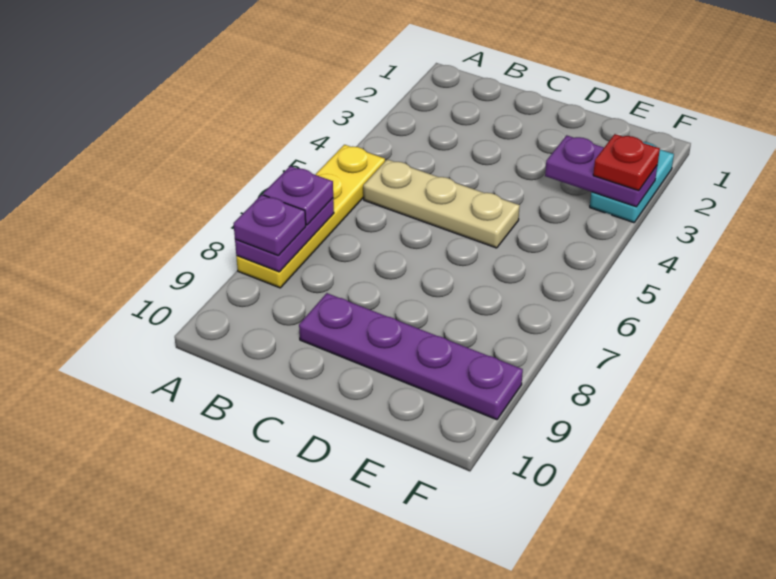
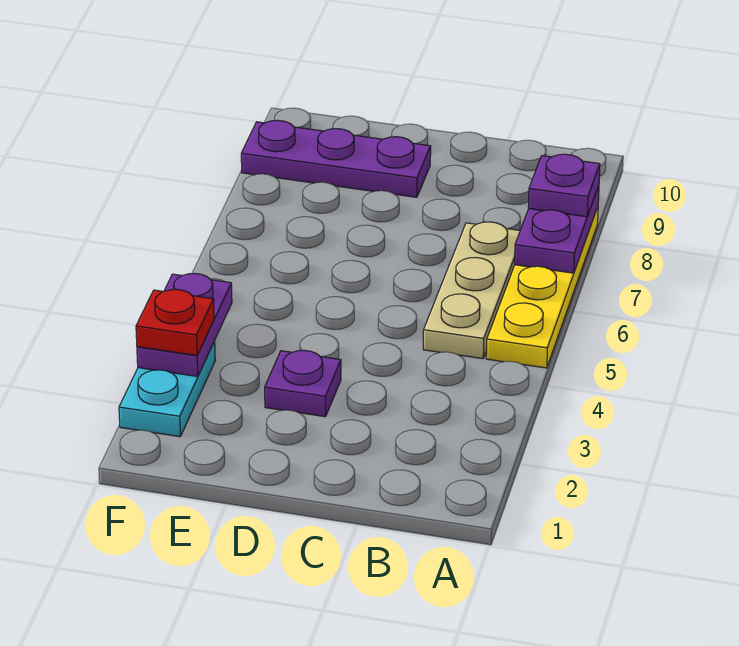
purple 1x1 plate [263,166,333,225] -> purple 1x1 plate moved to [265,350,341,417]
tan 1x3 plate [363,159,520,248] -> tan 1x3 plate turned to [423,222,520,359]
purple 1x4 plate [299,293,523,420] -> purple 1x3 plate [241,120,431,197]
purple 1x2 plate [545,135,657,207] -> purple 1x2 plate turned to [137,274,232,377]

